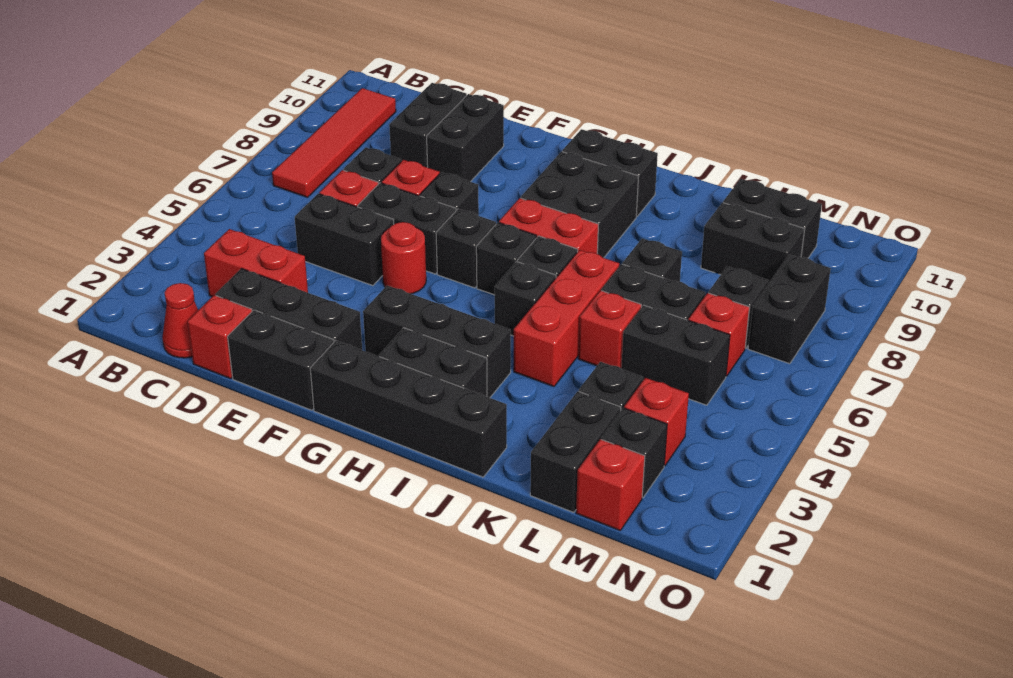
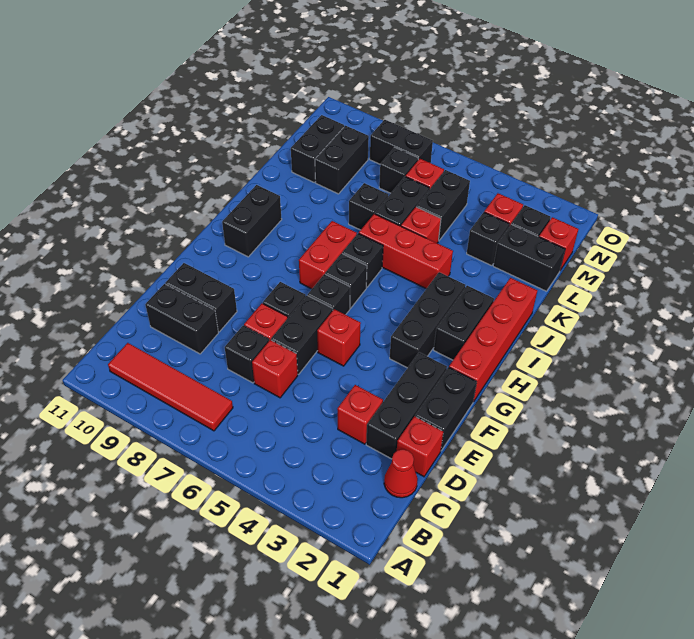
red 1x2 brick [204,229,308,296] -> red 1x1 brick [337,385,383,444]
black 1x2 brick [295,194,394,286] -> none
red 1x1 round brick [381,222,426,294] -> red 1x1 brick [317,309,361,366]
black 1x4 brick [310,341,507,477] -> red 1x4 brick [449,278,537,402]
black 2x2 brick [521,152,639,258] -> none
black 1x1 brick [495,262,556,336] -> none

